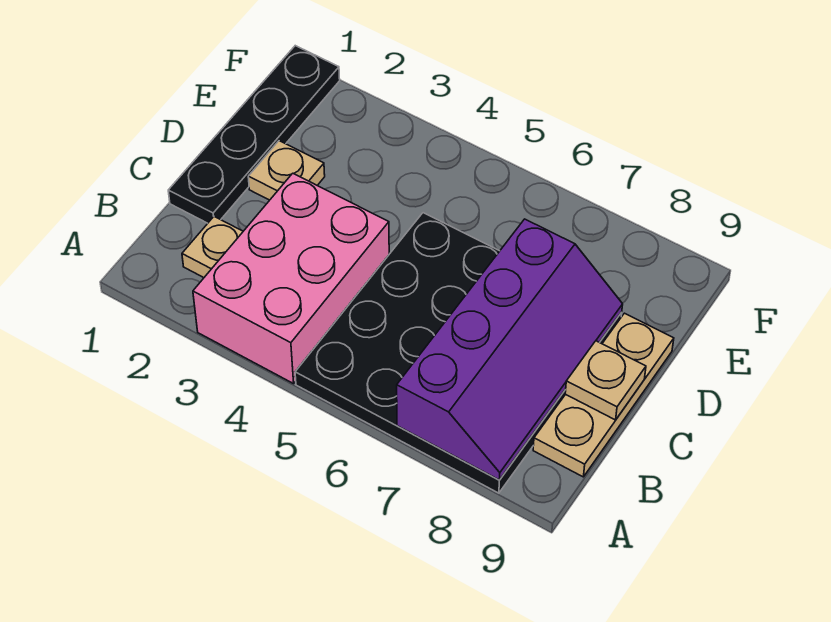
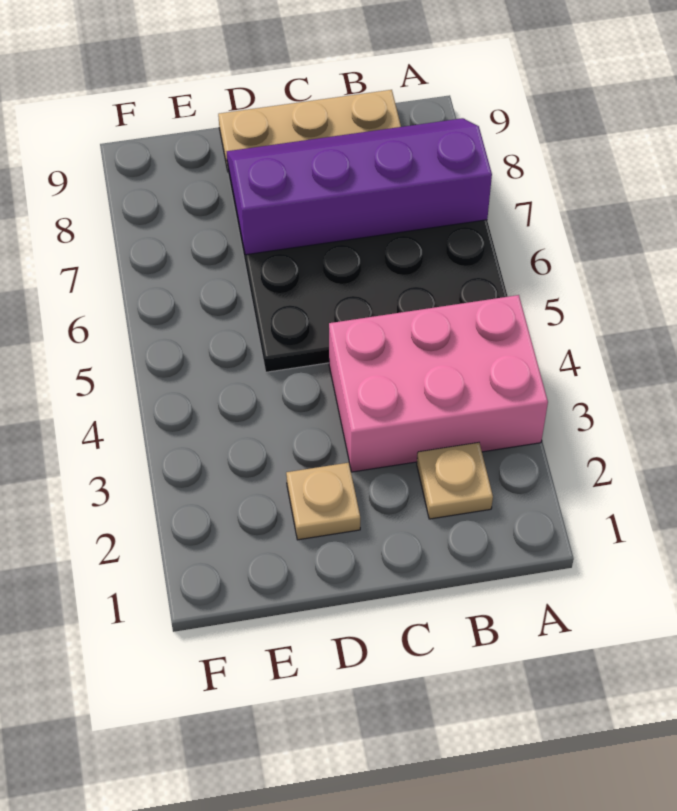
black 1x4 plate [168,46,340,223] -> none
tan 1x1 plate [565,341,646,420] -> none

